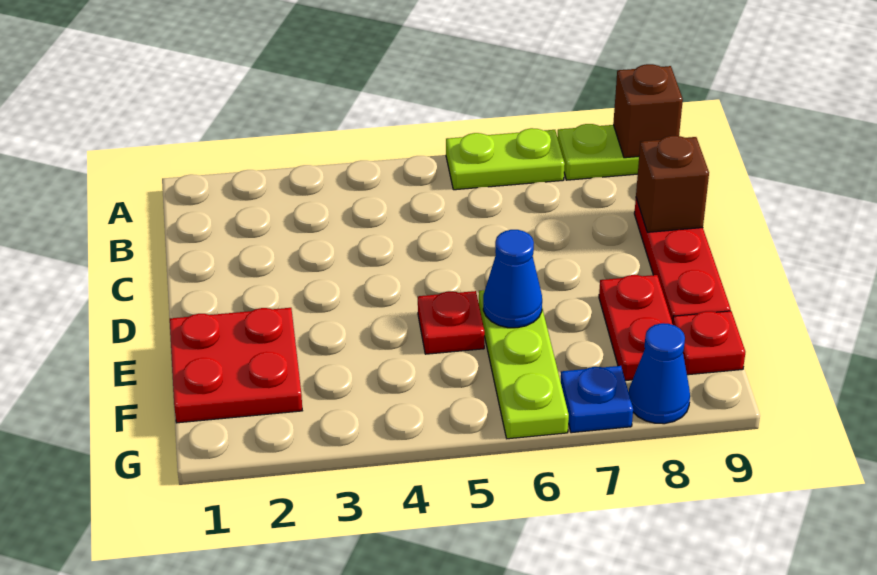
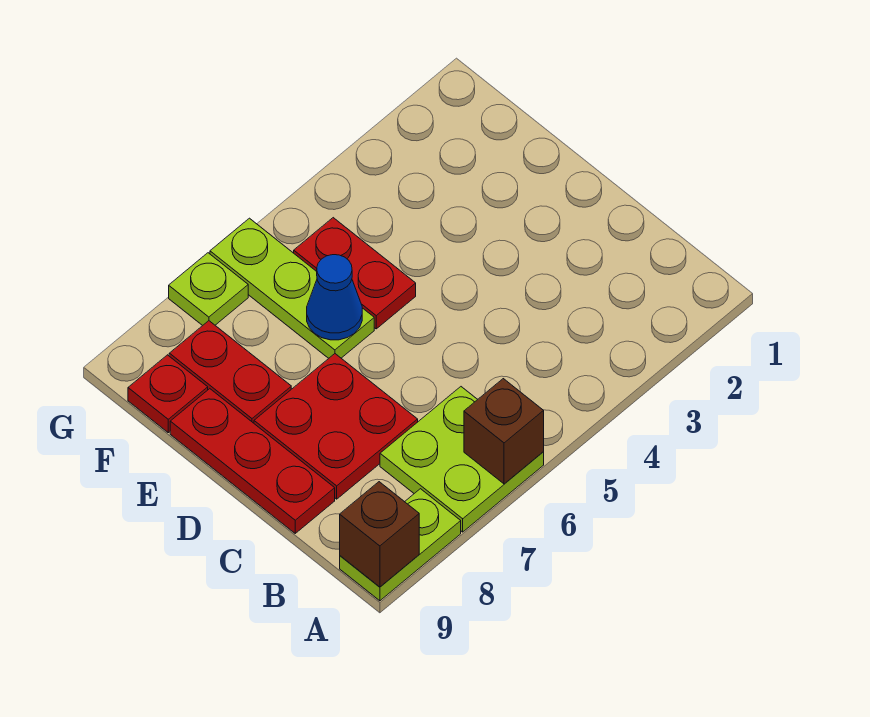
lime 1x2 plate [446,128,565,190] -> lime 2x2 plate [380,387,544,532]
brown 1x1 brick [636,136,709,232] -> brown 1x1 brick moved to [464,379,544,484]
red 2x2 plate [170,308,302,423] -> red 2x2 plate moved to [254,354,418,499]
red 1x1 plate [418,291,485,354] -> red 1x2 plate [294,218,416,329]
blue 1x1 plate [560,366,633,433] -> lime 1x1 plate [169,253,248,326]
blue 1x1 cone [629,323,690,424] -> none

